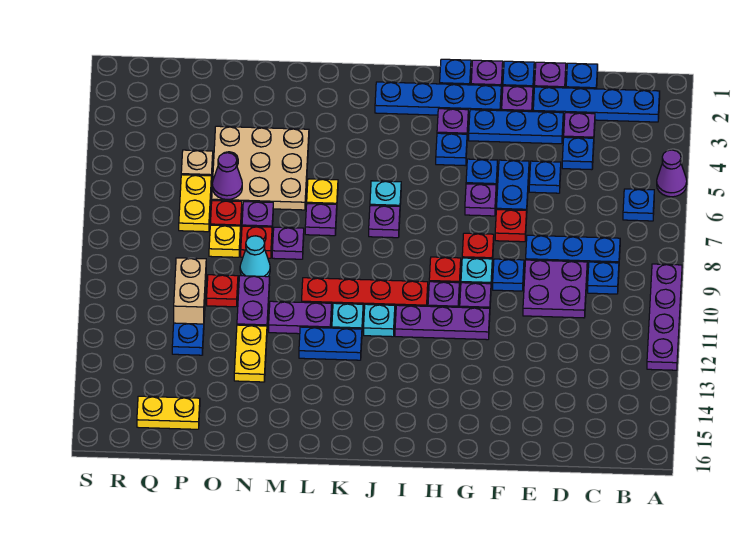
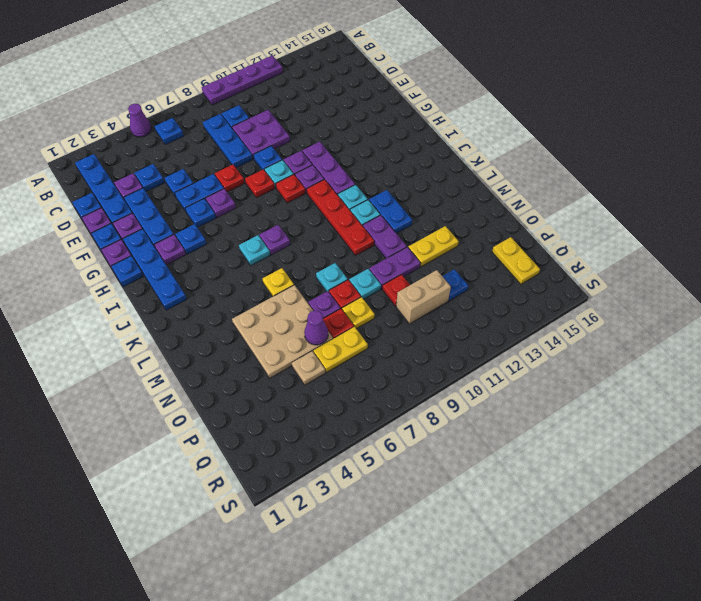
purple 1x1 plate [305,204,337,236] -> none
purple 1x1 plate [272,227,304,259] -> cyan 1x1 plate [316,263,348,292]
cyan 1x1 cone [240,236,270,277] -> cyan 1x1 plate [349,269,381,299]

